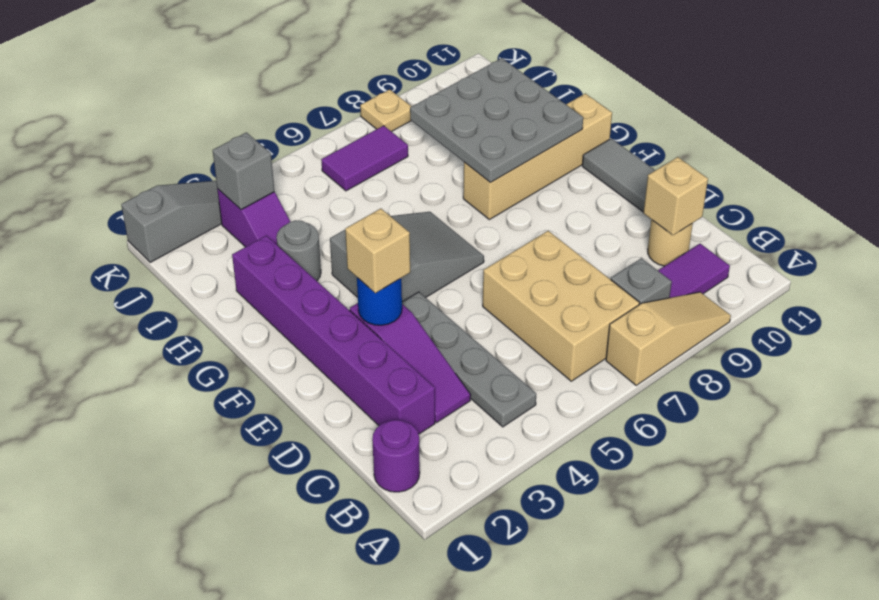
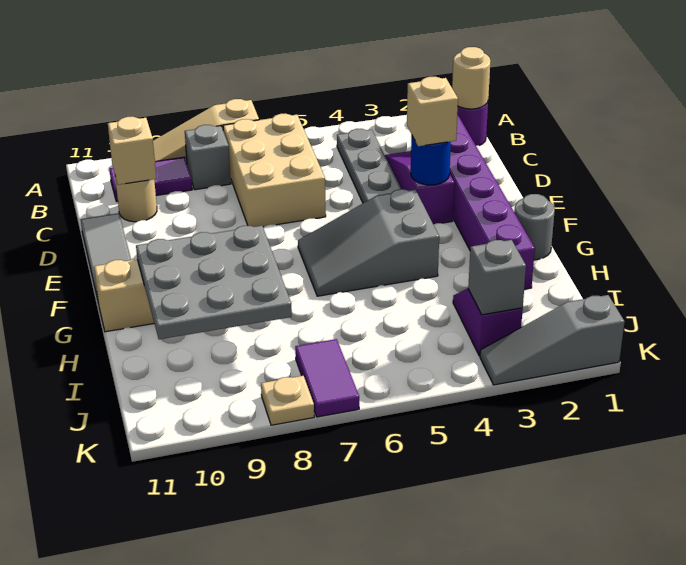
none -> tan 1x1 round brick [452,47,490,109]
grey 1x1 round brick [276,220,321,281] -> grey 1x1 round brick moved to [514,194,555,260]
purple 1x2 tile [321,126,408,191] -> purple 1x2 tile turned to [295,339,359,417]

